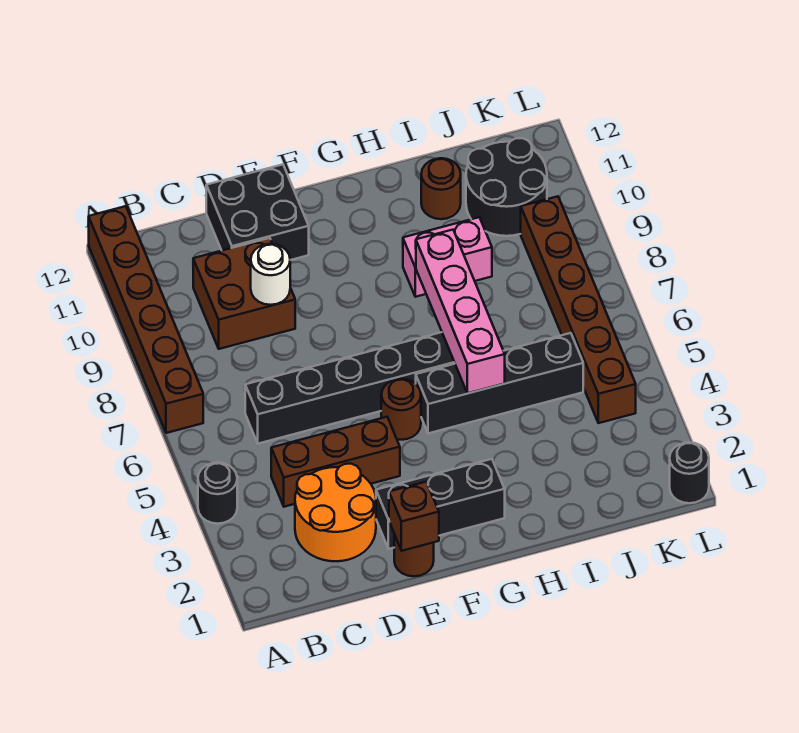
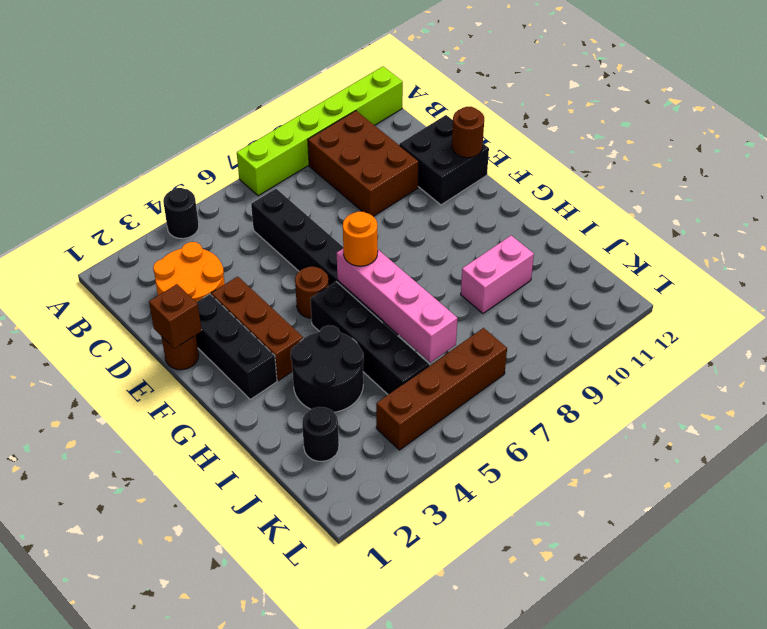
brown 1x6 brick [89,206,203,433] -> lime 1x6 brick [237,66,403,196]
brown 1x3 brick [271,417,400,507] -> brown 1x3 brick moved to [211,276,303,381]
brown 2x2 brick [193,238,295,349] -> brown 2x3 brick [308,111,419,217]
white 1x1 round brick [251,244,290,305] -> none
none -> orange 1x1 round brick [343,212,378,266]
pink 1x4 brick [416,230,505,393] -> pink 1x4 brick turned to [337,249,457,363]
pink 1x2 brick [403,217,492,297] -> pink 1x2 brick turned to [461,236,534,313]
brown 1x1 round brick [421,158,461,219] -> brown 1x1 round brick moved to [452,107,484,158]
black 2x2 round brick [466,138,547,236] -> black 2x2 round brick moved to [291,325,364,412]
brown 1x6 brick [521,196,636,423] -> brown 1x4 brick [376,328,507,450]
black 1x1 round brick [670,442,709,503] -> black 1x1 round brick moved to [302,407,339,461]

